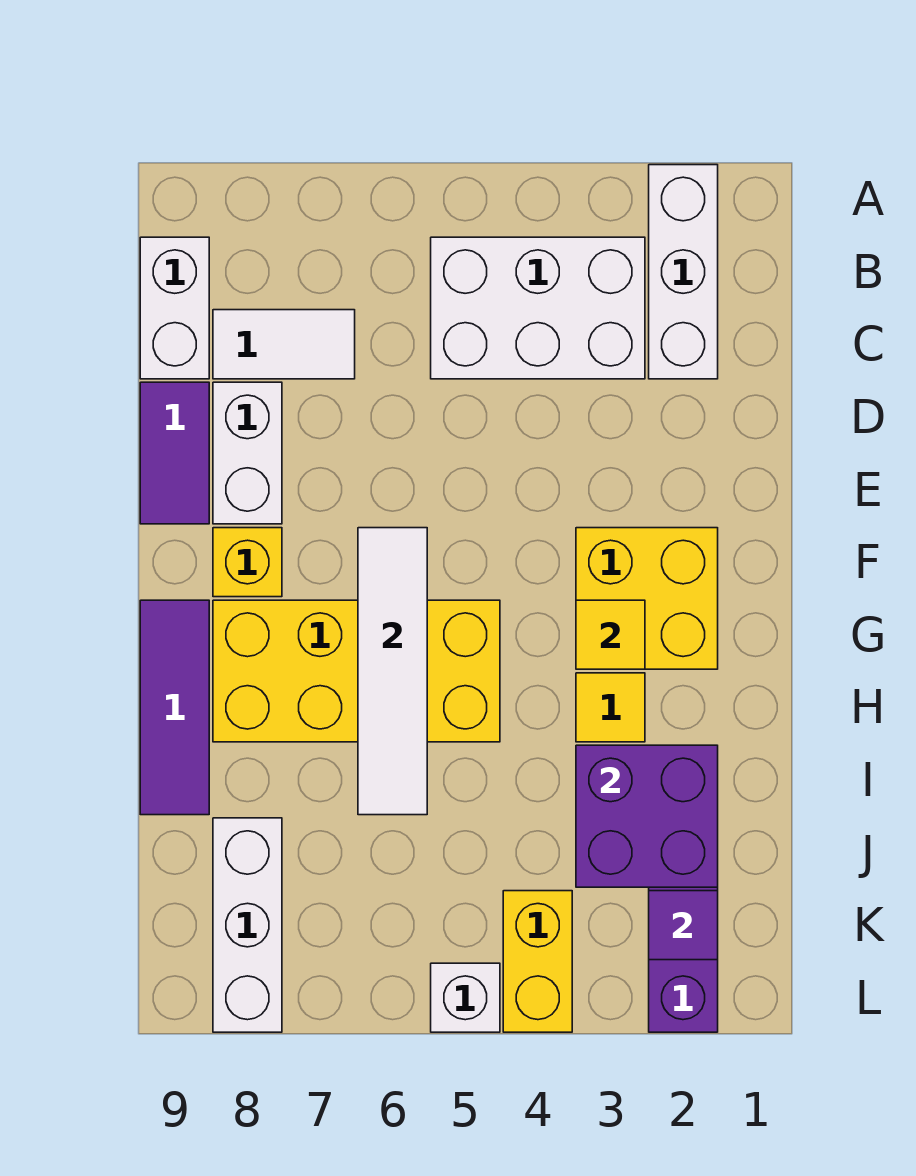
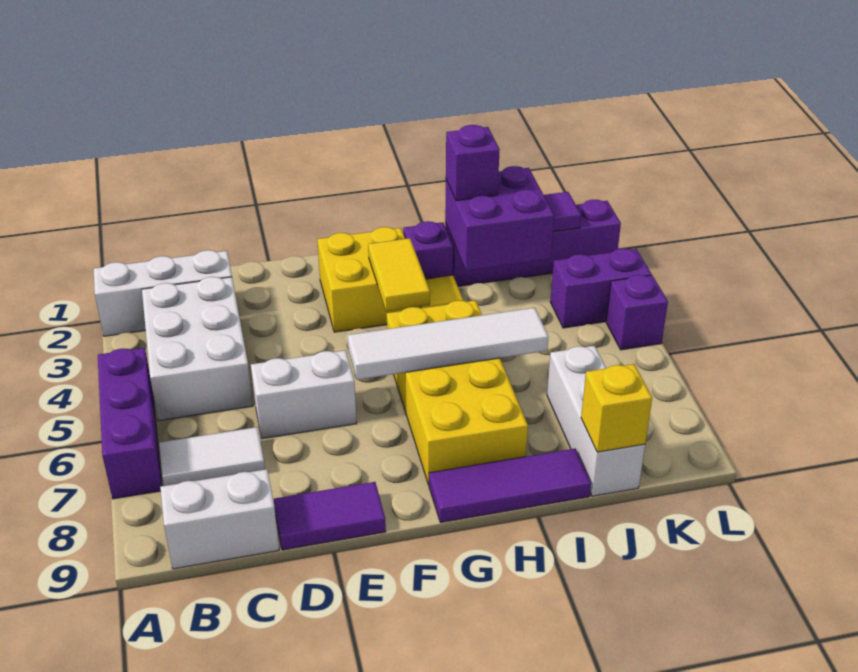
none -> purple 1x3 brick [98,348,162,499]
white 1x2 tile [213,310,355,379] -> white 1x2 tile turned to [159,427,265,486]
white 1x2 brick [213,382,282,524] -> white 1x2 brick moved to [251,350,357,439]
yellow 1x1 brick [213,528,282,597] -> yellow 1x1 brick moved to [581,364,652,452]
yellow 1x1 tile [576,600,645,669] -> yellow 1x2 tile [368,238,430,311]
none -> purple 1x1 brick [403,221,453,279]
none -> purple 1x1 brick [446,125,500,201]
white 1x3 brick [213,818,282,1032] -> white 1x3 brick turned to [547,346,645,496]
yellow 1x2 brick [503,891,572,1032] -> purple 1x2 brick [550,248,651,328]
white 1x1 brick [431,963,500,1032] -> purple 1x1 brick [606,275,668,350]

